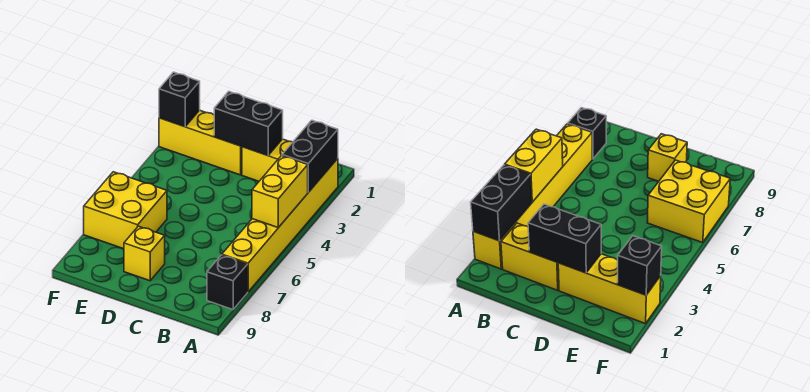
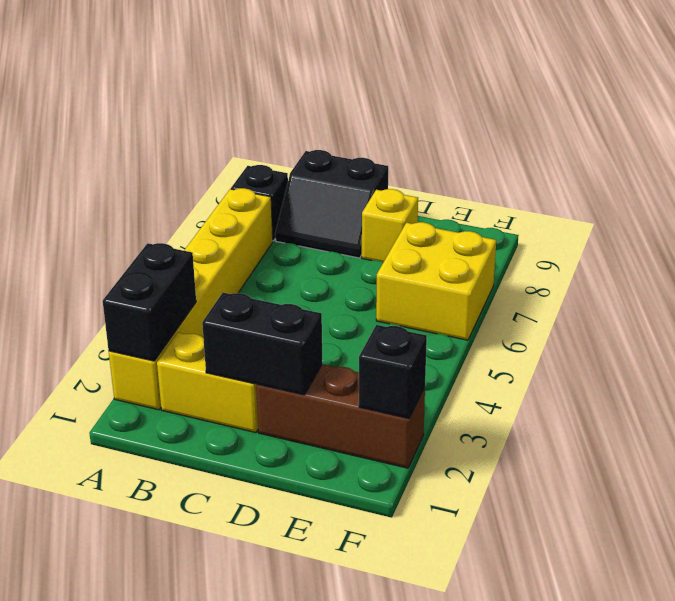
yellow 1x2 brick [252,155,308,228] -> none
none -> black 2x2 slope [275,150,388,258]
yellow 1x3 brick [159,110,242,175] -> brown 1x3 brick [256,364,425,468]

